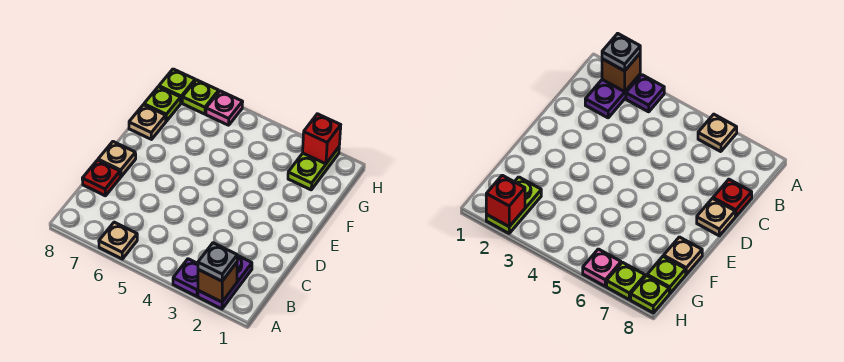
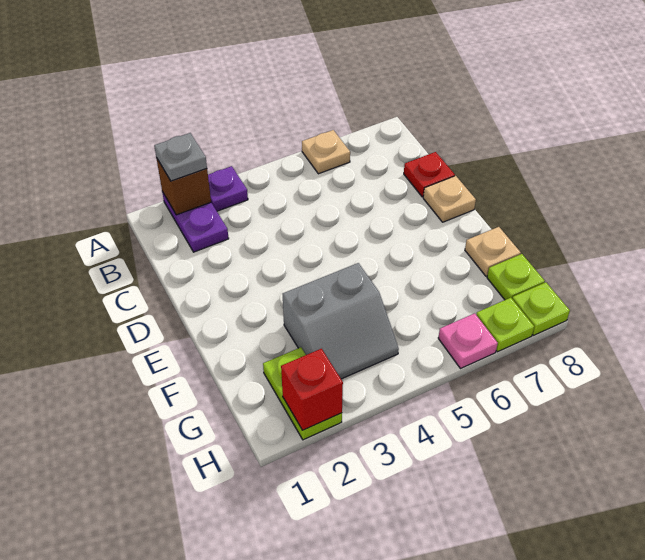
none -> grey 2x2 slope [283,263,399,379]

